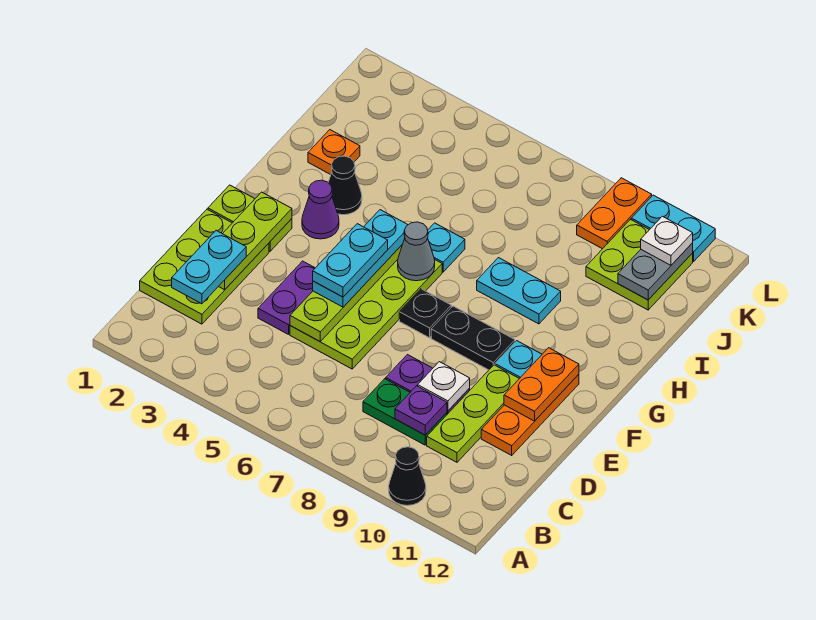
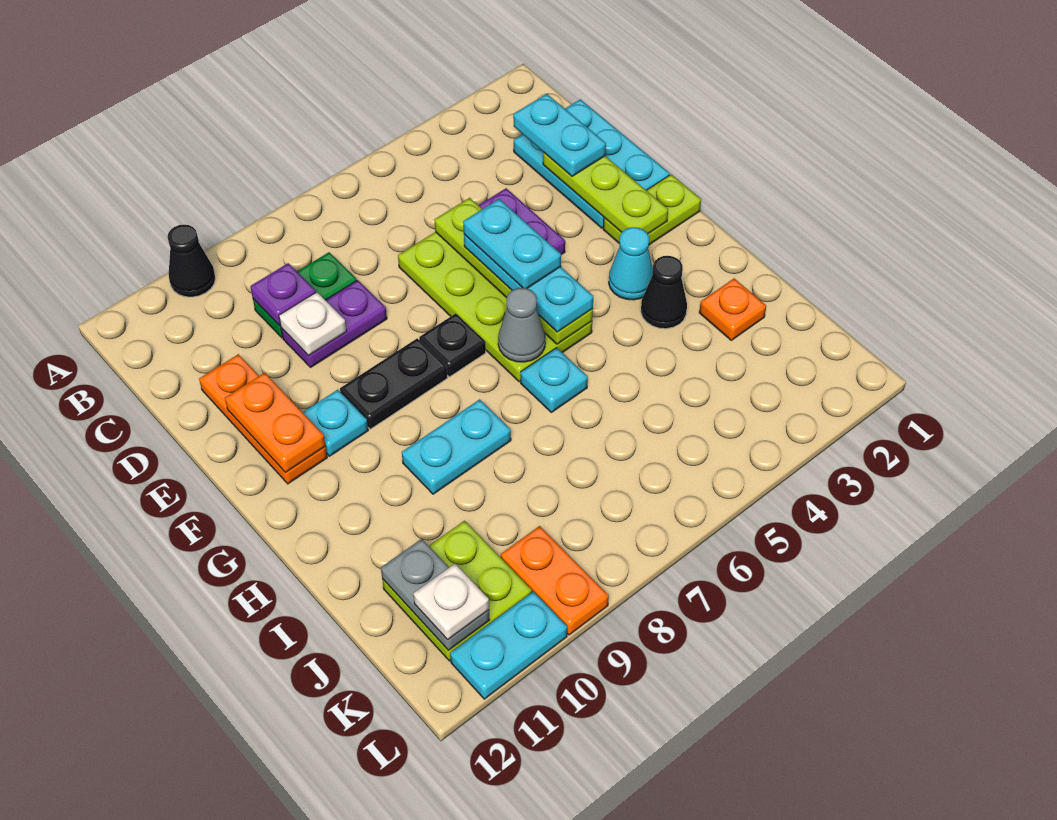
lime 2x3 plate [140,209,269,324] -> cyan 2x3 plate [514,99,670,228]
lime 1x3 plate [427,365,519,462] -> none
purple 1x1 cone [302,180,339,239] -> cyan 1x1 cone [609,227,653,300]

